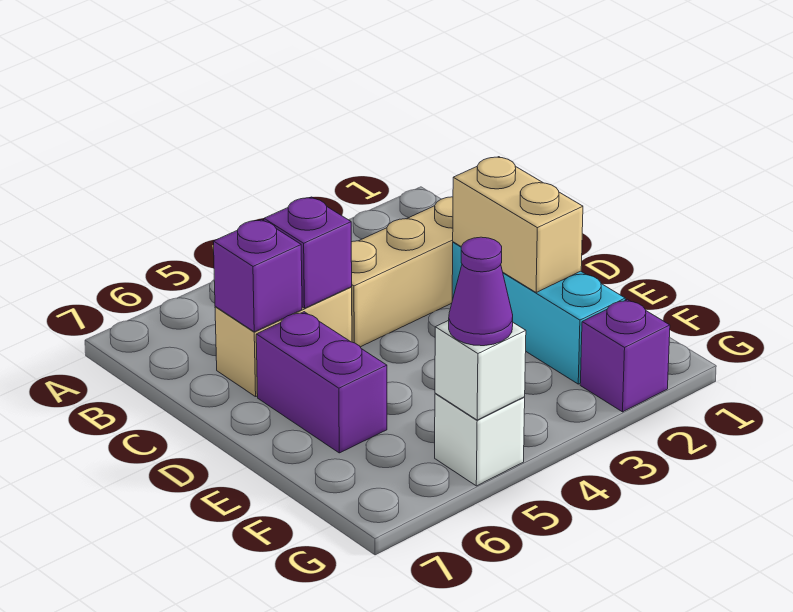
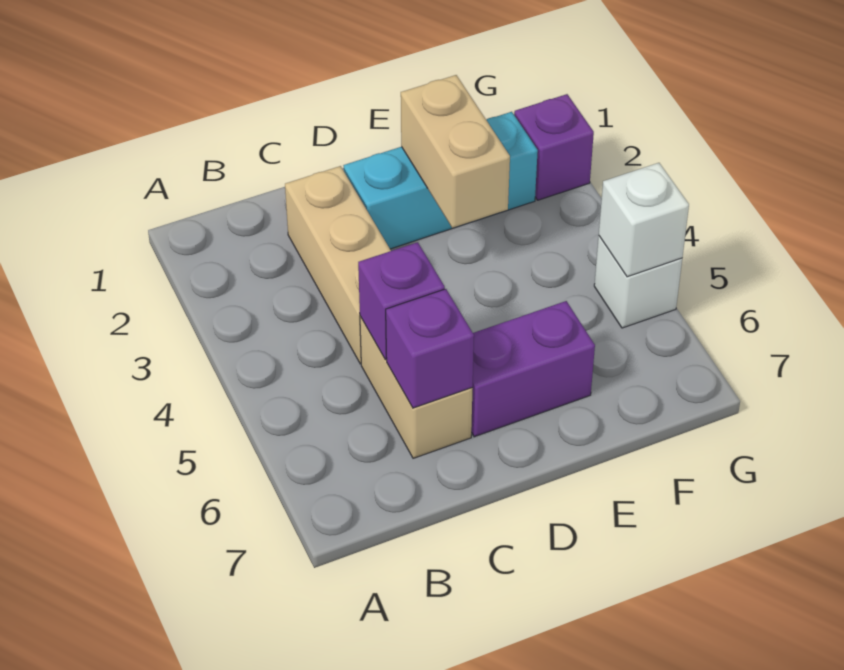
tan 1x2 brick [453,157,583,293] -> tan 1x2 brick turned to [401,75,510,228]
purple 1x1 cone [449,237,513,346] -> none

